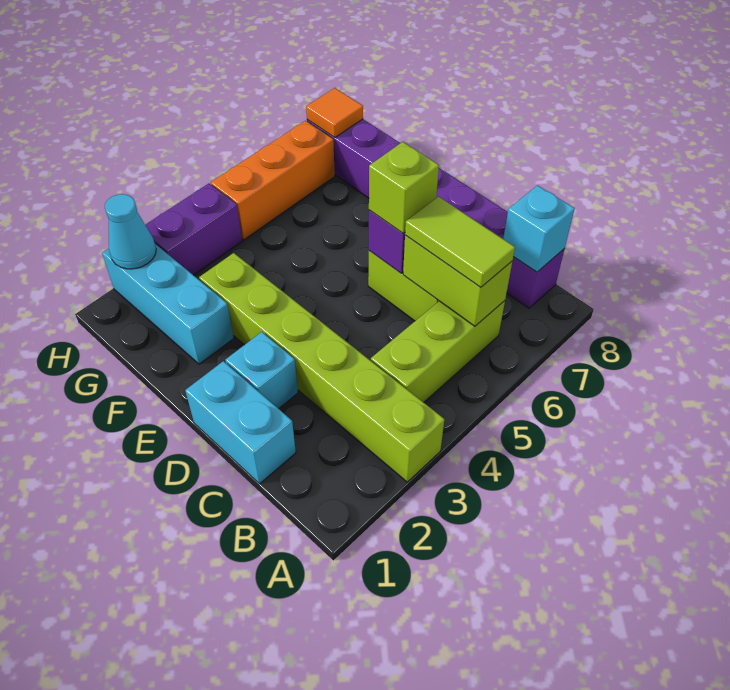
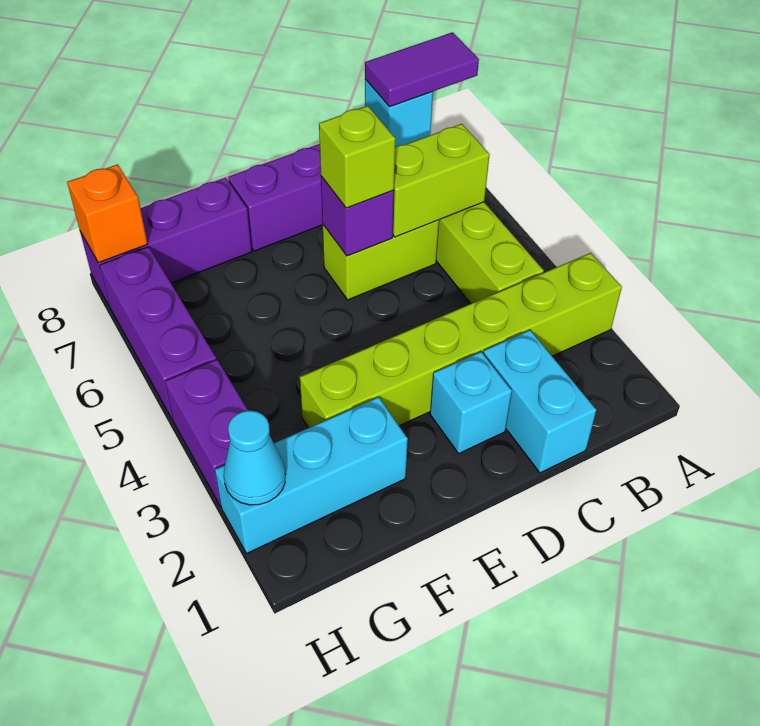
none -> purple 1x2 tile [365,32,479,107]
lime 1x2 tile [405,196,515,287] -> none
cyan 1x2 brick [185,361,296,484] -> cyan 1x2 brick turned to [483,330,596,473]
orange 1x3 brick [211,121,335,240] -> purple 1x3 brick [100,247,216,420]
orange 1x1 tile [306,88,363,138] -> orange 1x1 brick [67,164,147,263]

